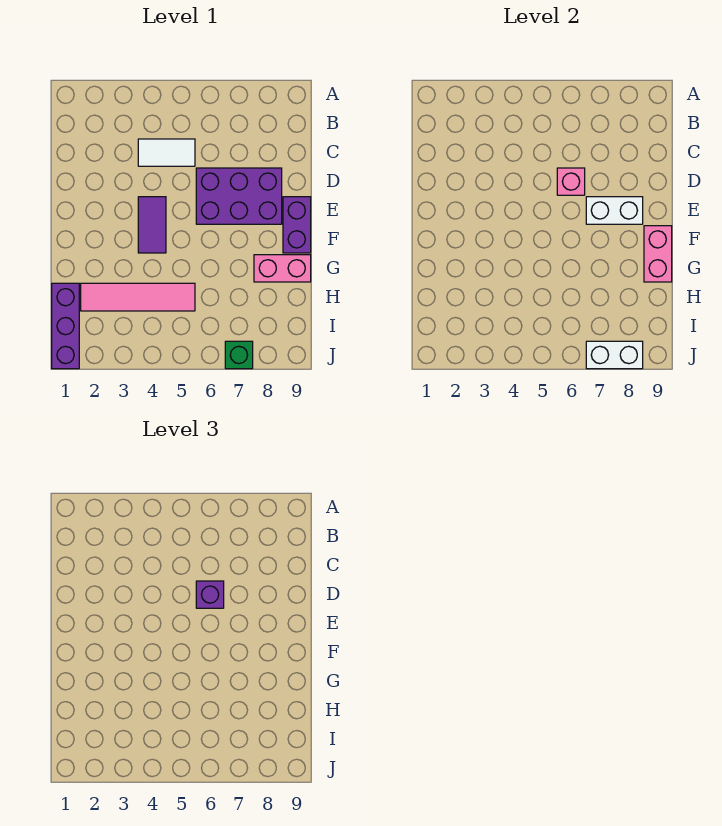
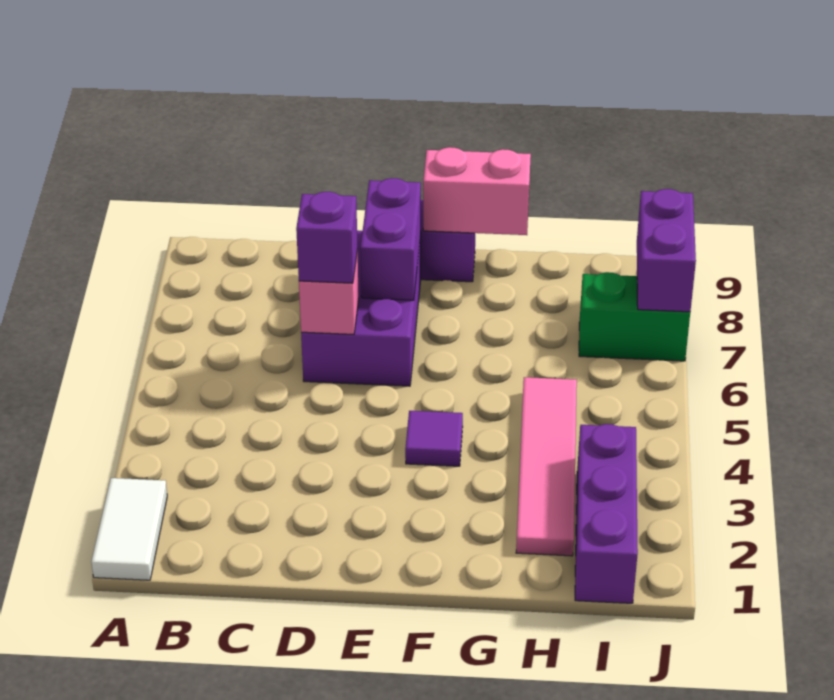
white 1x2 tile [138,139,195,166] -> white 1x2 tile moved to [91,478,167,580]
purple 1x2 tile [138,197,166,253] -> purple 1x1 tile [405,411,463,466]
white 1x2 brick [586,197,643,224] -> purple 1x2 brick [360,178,421,300]
pink 1x2 brick [254,255,311,282] -> none
purple 1x3 brick [52,283,79,369] -> purple 1x3 brick turned to [575,424,638,603]
green 1x1 brick [225,341,253,369] -> green 1x2 brick [579,272,690,361]
white 1x2 brick [586,341,643,369] -> purple 1x2 brick [637,189,696,312]

